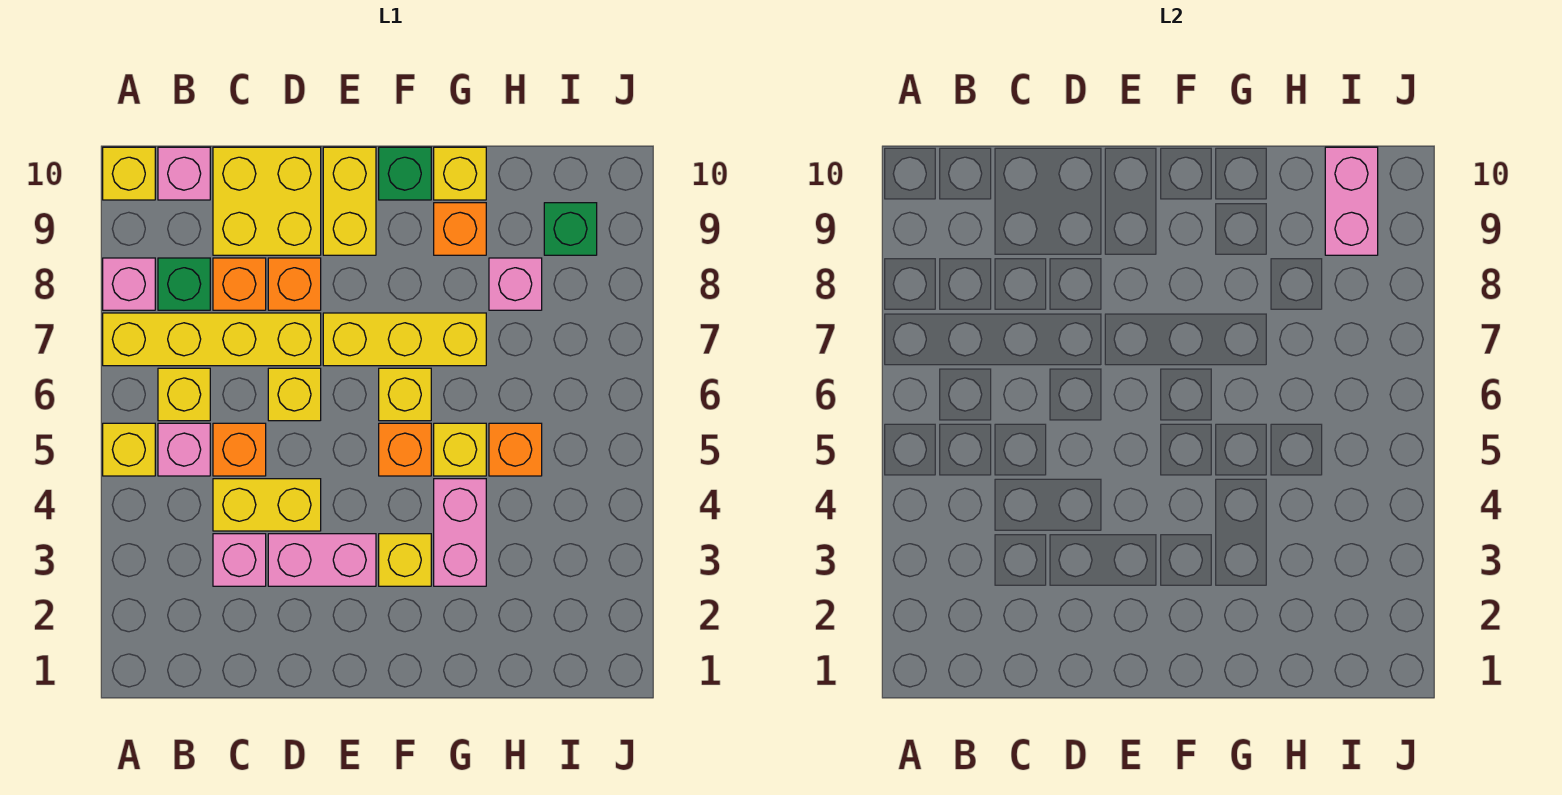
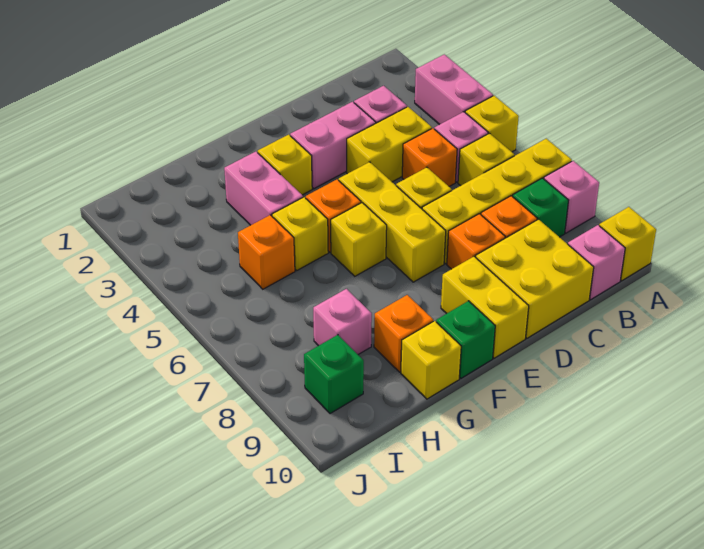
yellow 1x3 brick [323,313,486,366] -> yellow 1x3 brick turned to [339,162,446,282]
pink 1x2 brick [1325,147,1378,255] -> pink 1x2 brick moved to [415,54,493,125]

